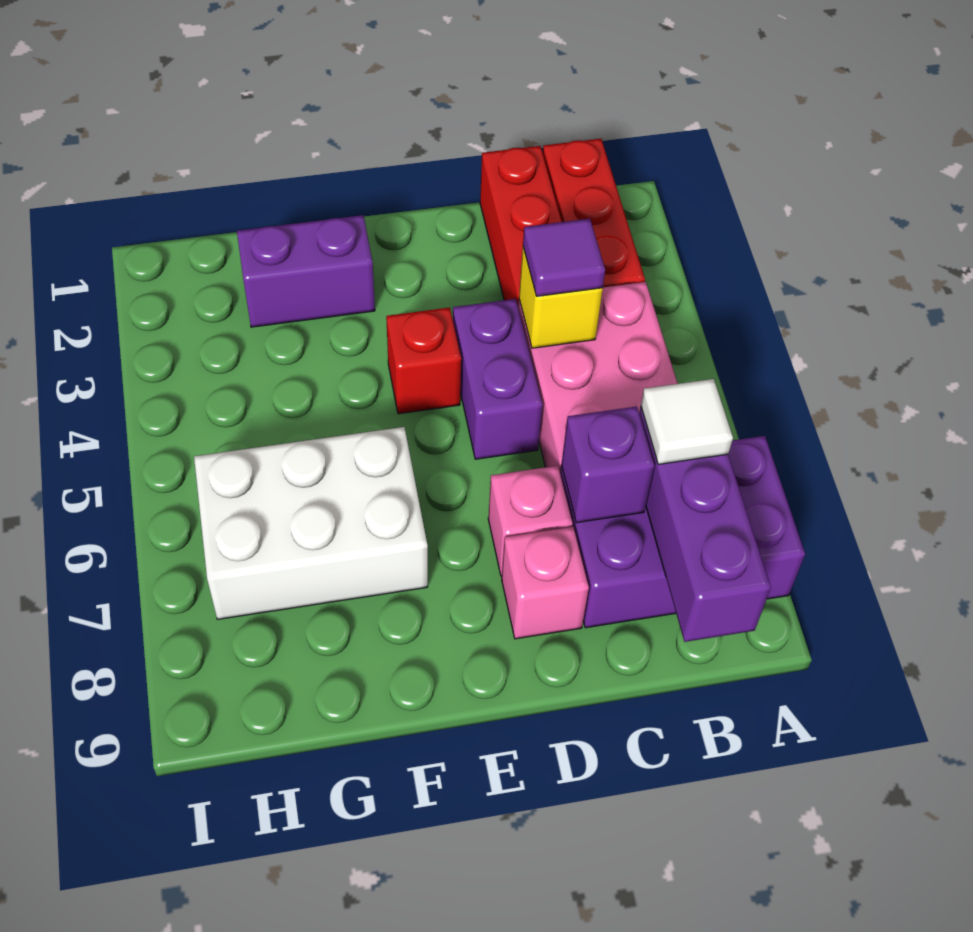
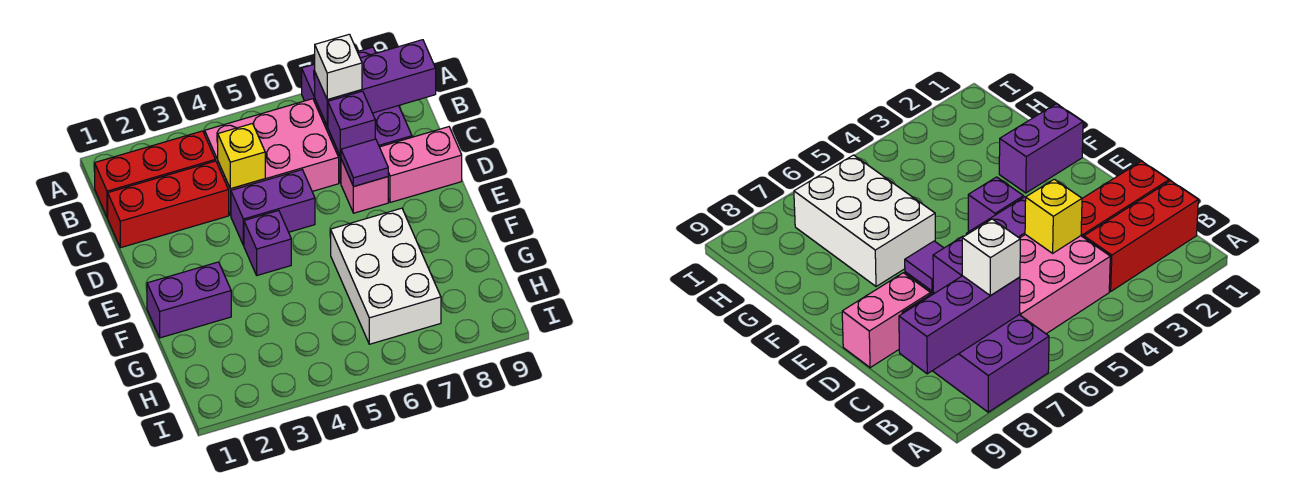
white 1x1 tile [641,379,733,464] -> white 1x1 brick [315,34,362,100]
purple 1x1 tile [523,219,605,296] -> purple 1x1 tile moved to [341,139,388,187]
pink 1x1 brick [502,527,589,639] -> pink 1x2 brick [380,127,462,203]
red 1x1 brick [386,307,461,414] -> purple 1x1 brick [244,210,291,275]
purple 1x2 brick [237,215,375,327] -> purple 1x2 brick turned to [147,262,231,338]

